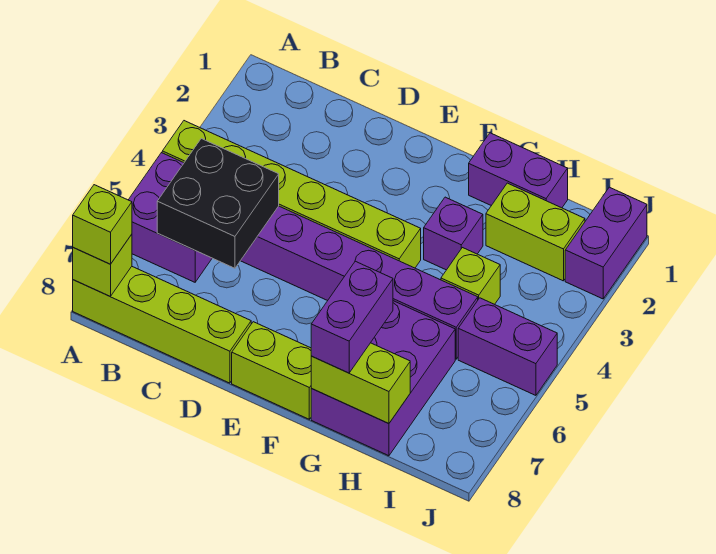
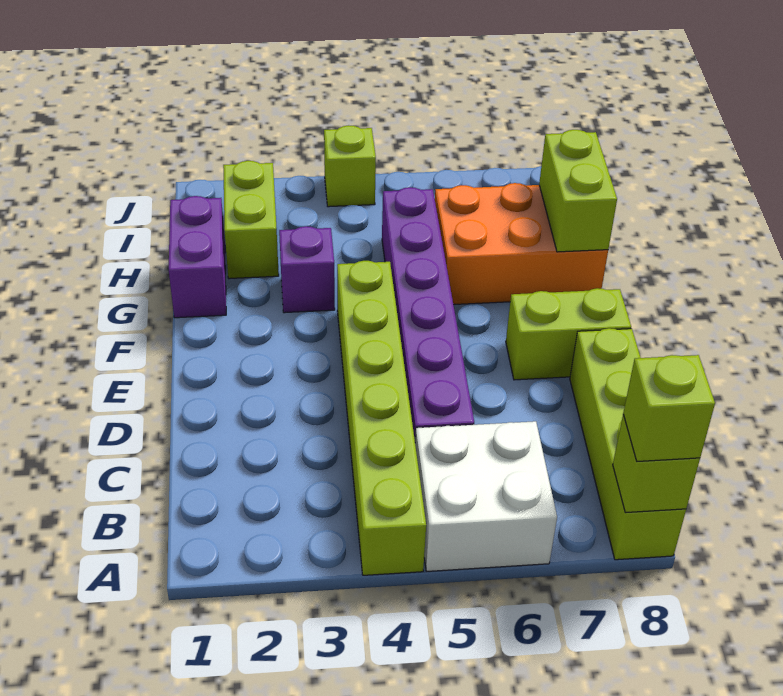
purple 2x2 brick [129,153,212,282] -> white 2x2 brick [415,421,557,571]
black 2x2 brick [157,139,279,268] -> none
lime 1x2 brick [232,322,312,419] -> lime 1x2 brick turned to [506,288,631,380]
purple 2x3 brick [311,301,455,456] -> orange 2x3 brick [435,183,608,305]
purple 1x2 brick [311,261,393,373] -> none
lime 1x1 brick [441,248,500,304] -> lime 1x1 brick moved to [324,125,376,207]
purple 1x2 brick [458,298,557,395] -> none
purple 1x2 brick [565,187,647,299] -> none

